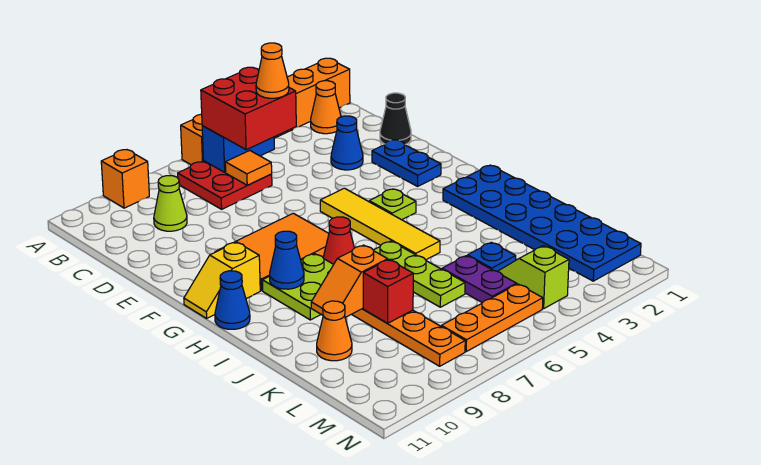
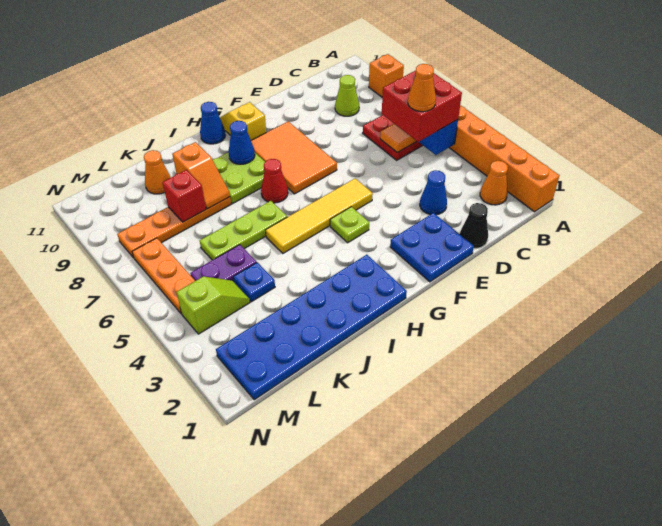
blue 1x2 plate [372,140,441,186] -> blue 2x2 plate [390,213,474,282]
orange 1x2 slope [311,245,388,318] -> orange 1x2 slope turned to [172,142,230,209]

